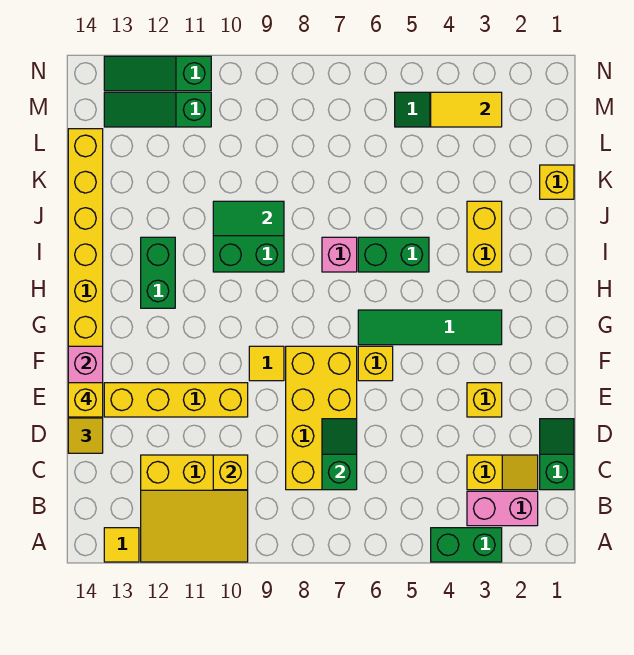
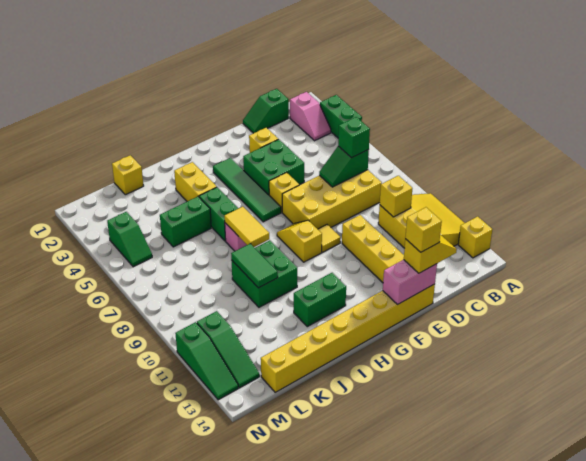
yellow 1x1 tile [104,528,139,562] -> yellow 1x1 brick [458,216,493,258]
pink 1x2 brick [467,491,538,526] -> pink 1x2 slope [290,92,331,141]
yellow 1x2 slope [467,455,538,490] -> yellow 1x2 slope moved to [277,220,322,262]
none -> green 1x1 brick [338,117,370,158]
none -> green 2x2 brick [243,139,304,195]
yellow 1x2 brick [467,201,502,272] -> yellow 1x2 brick turned to [174,162,216,201]
none -> green 1x2 brick [160,197,211,247]
yellow 1x2 tile [431,92,502,127] -> yellow 1x2 tile moved to [224,207,269,247]

